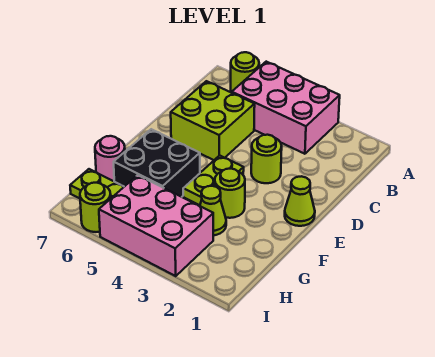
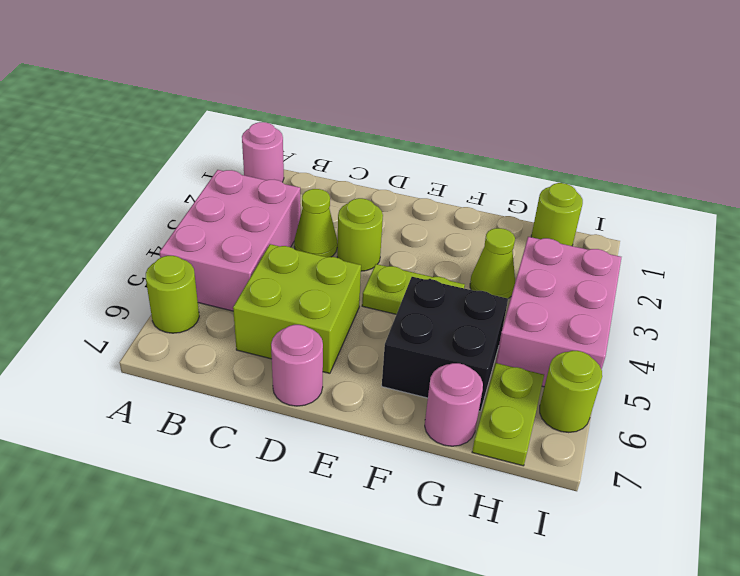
none -> pink 1x1 round brick [242,122,284,182]
none -> pink 1x1 round brick [271,325,323,406]
lime 1x1 cone [285,176,315,226] -> lime 1x1 cone moved to [294,189,337,257]
lime 1x1 round brick [215,169,245,218] -> lime 1x1 round brick moved to [531,183,583,246]

